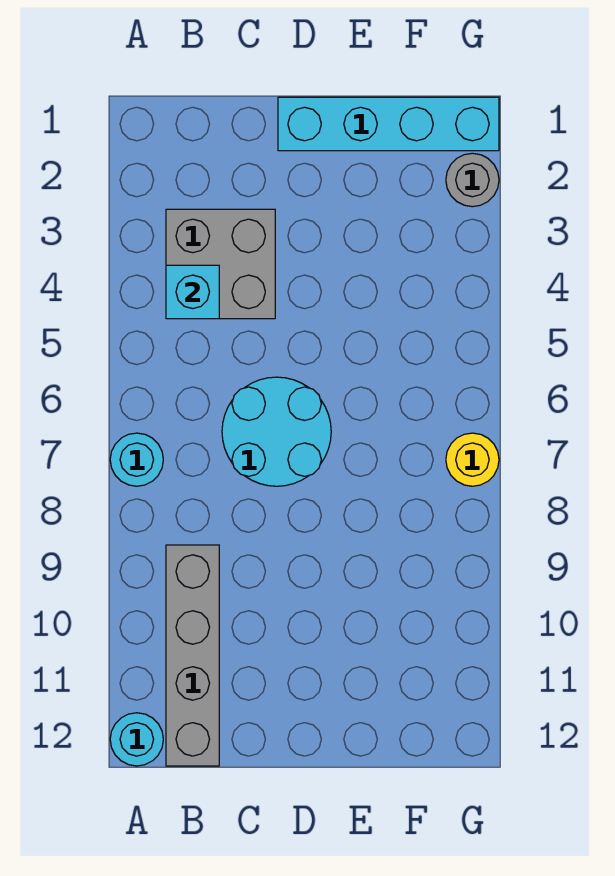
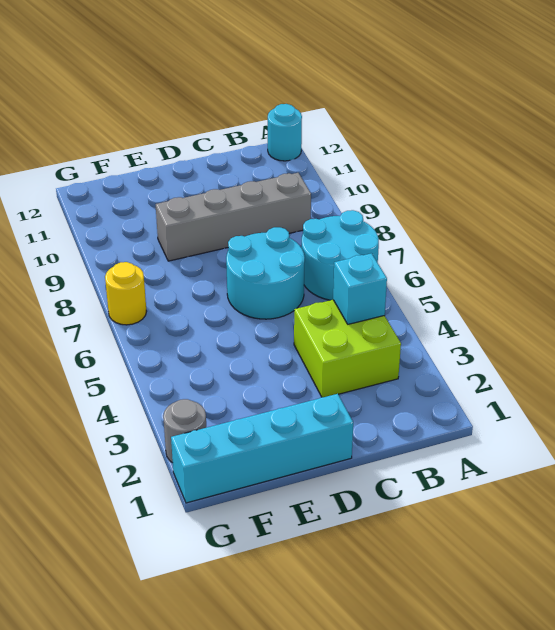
cyan 1x1 round brick [110,433,163,486] -> cyan 2x2 round brick [301,210,379,300]
grey 2x2 brick [166,209,275,319] -> lime 2x2 brick [294,300,401,397]
grey 1x4 brick [166,545,219,766] -> grey 1x4 brick turned to [156,173,311,261]

